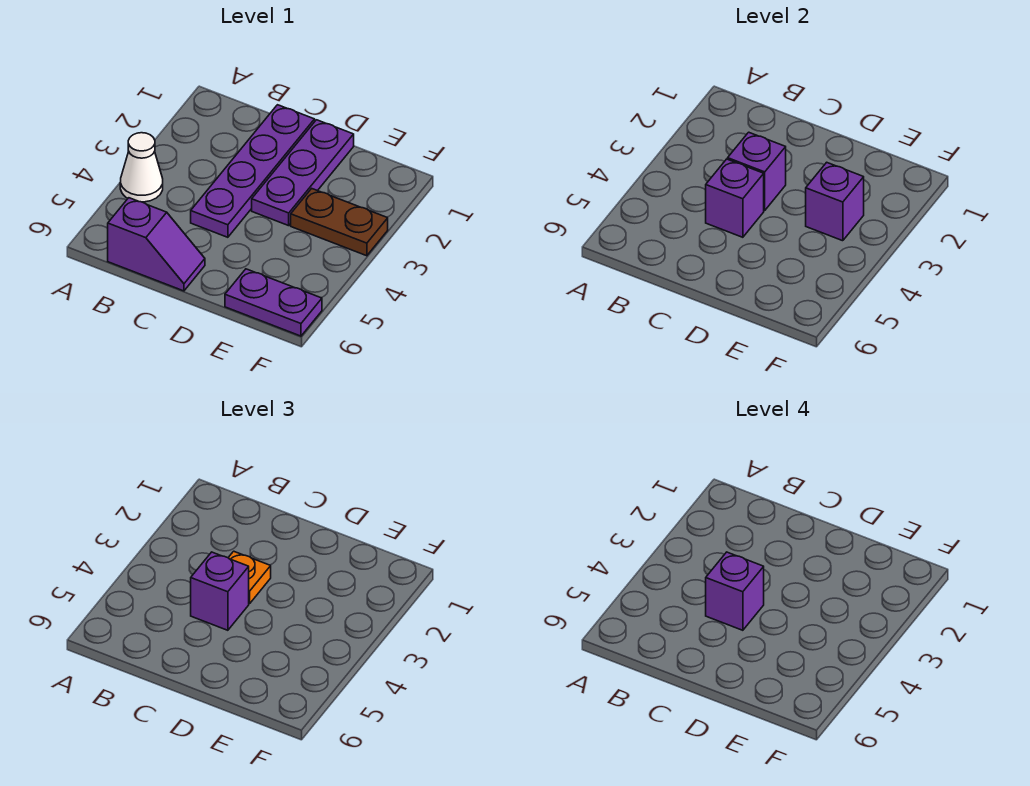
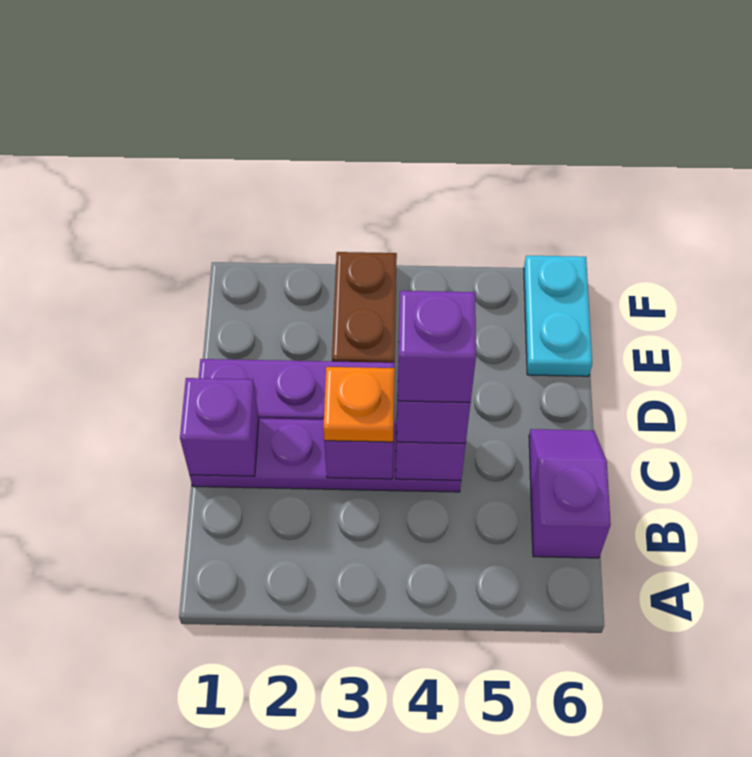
white 1x1 cone [120,133,163,202] -> none
purple 1x1 brick [806,162,864,241] -> purple 1x1 brick moved to [180,378,259,476]
purple 1x2 plate [225,269,322,336] -> cyan 1x2 plate [524,256,592,376]

